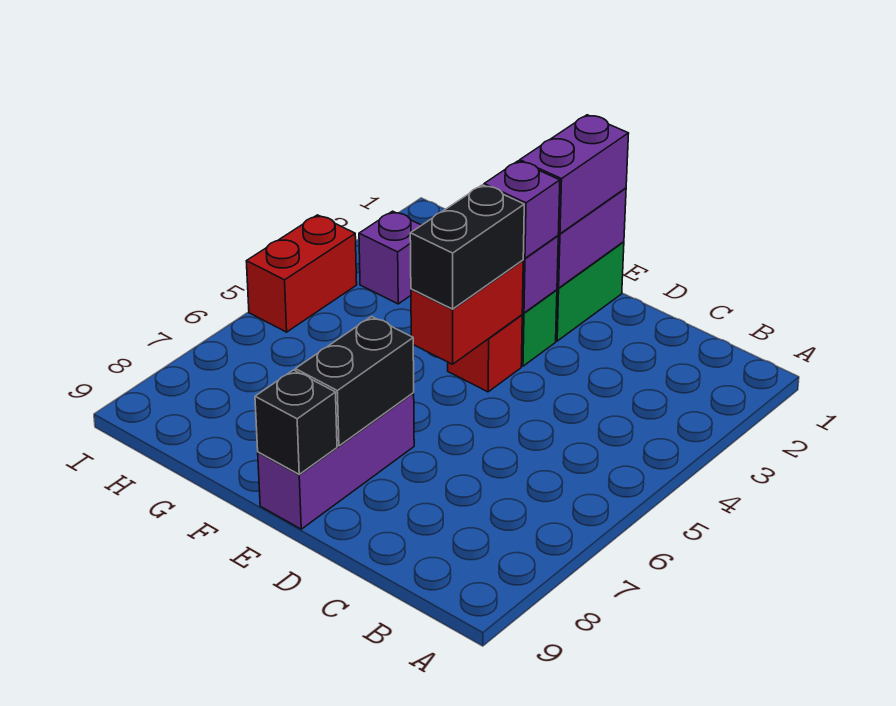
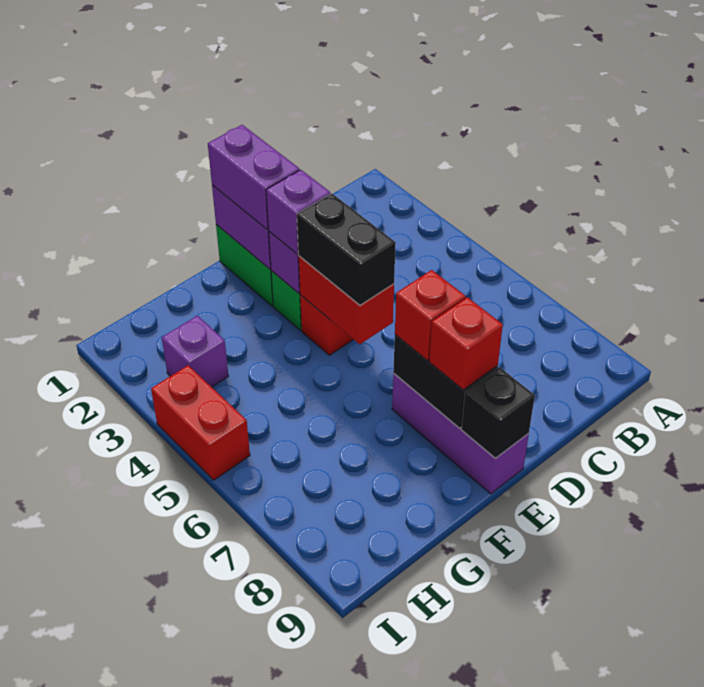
none -> red 1x1 brick [395,270,466,360]
none -> red 1x1 brick [429,297,503,390]

